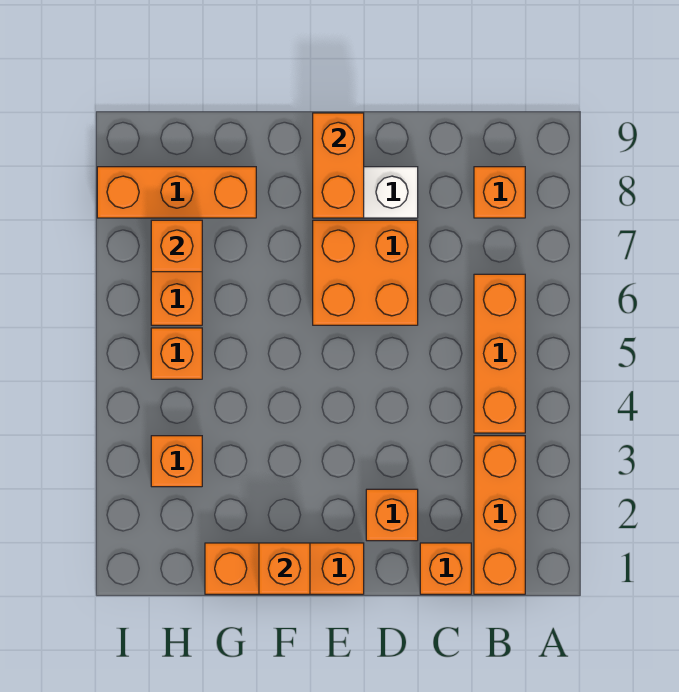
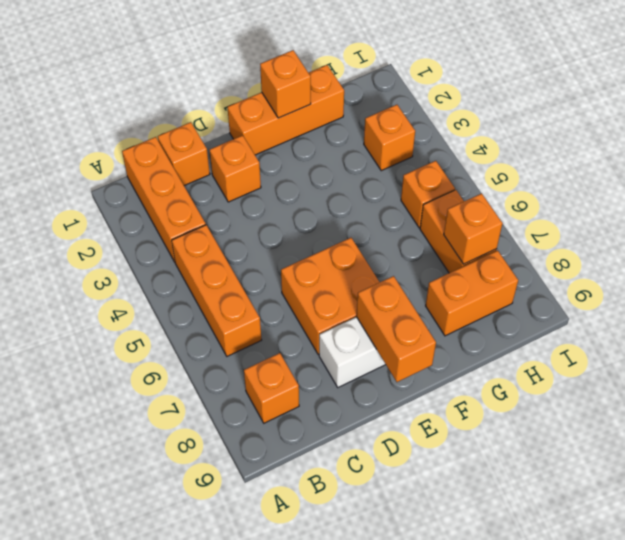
orange 1x3 brick [97,167,256,218] -> orange 1x2 brick [426,250,518,336]

